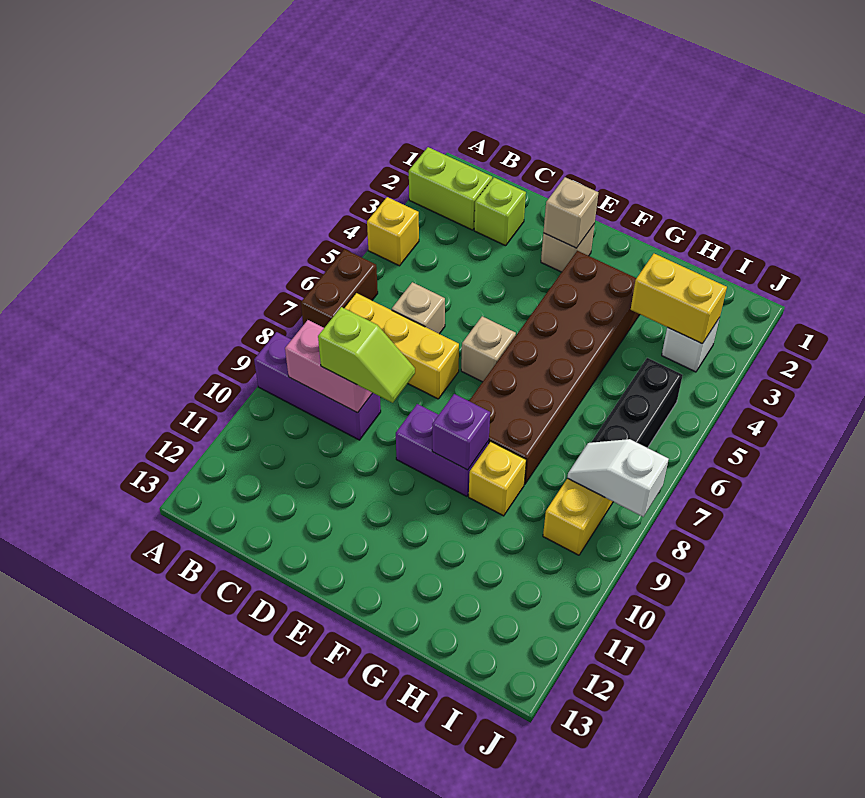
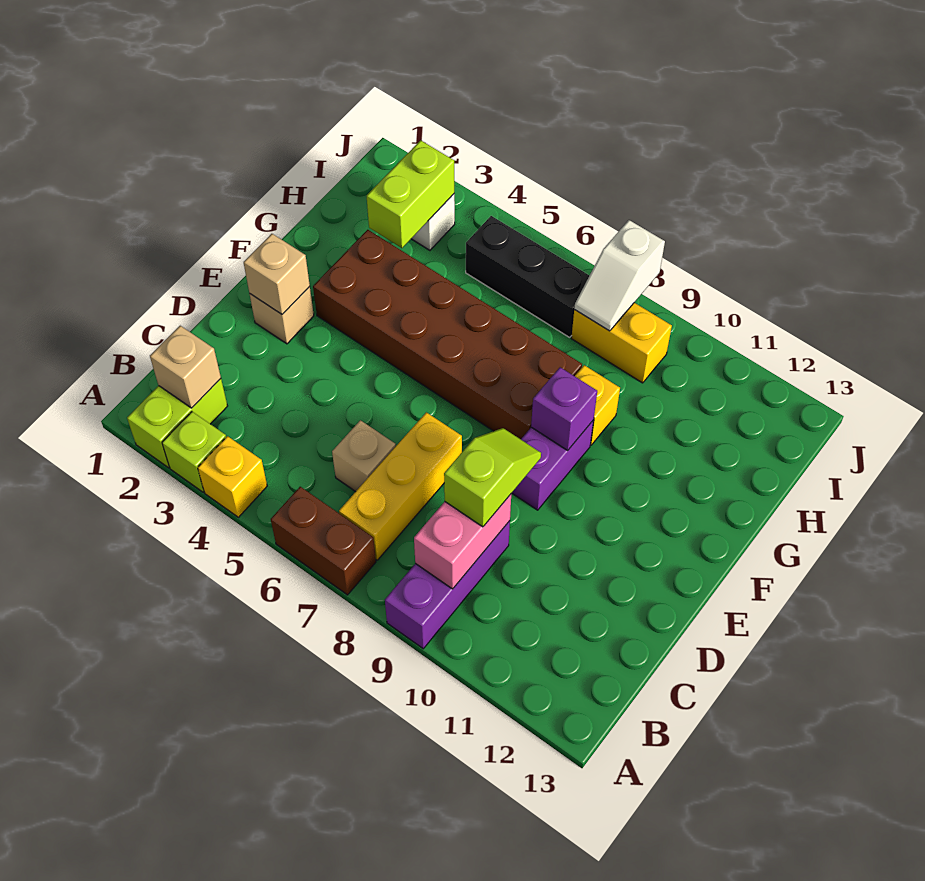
lime 1x1 brick [474,178,526,246] -> lime 1x1 brick moved to [162,412,226,492]
tan 1x1 brick [461,316,516,382] -> tan 1x1 brick moved to [150,326,221,408]
yellow 1x2 brick [631,254,727,344] -> lime 1x2 brick [367,140,454,248]

